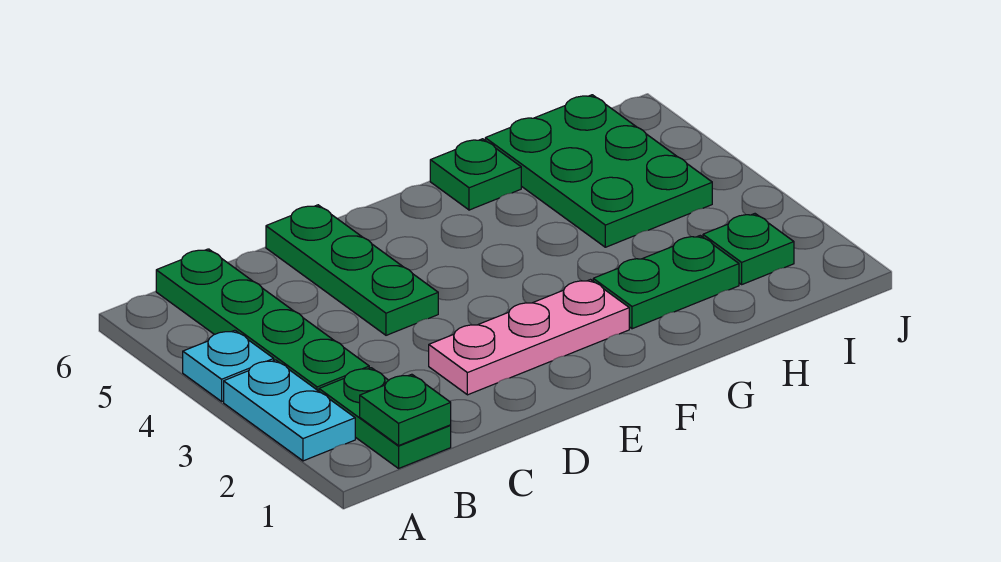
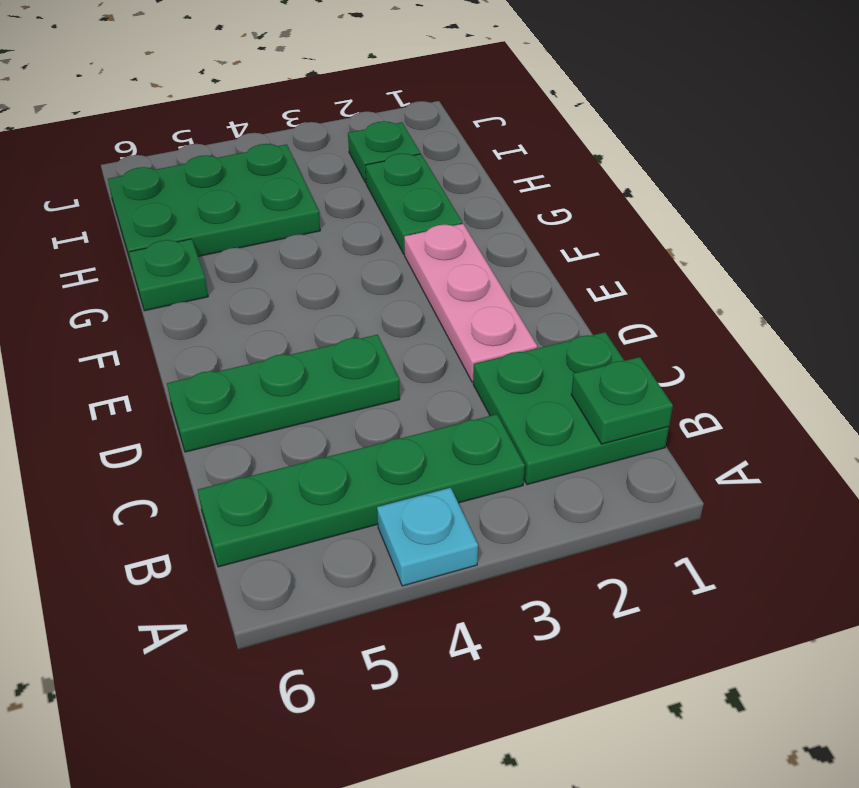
cyan 1x2 plate [224,360,355,461] -> none
green 1x2 plate [319,368,451,468] -> green 2x2 plate [473,332,669,485]

